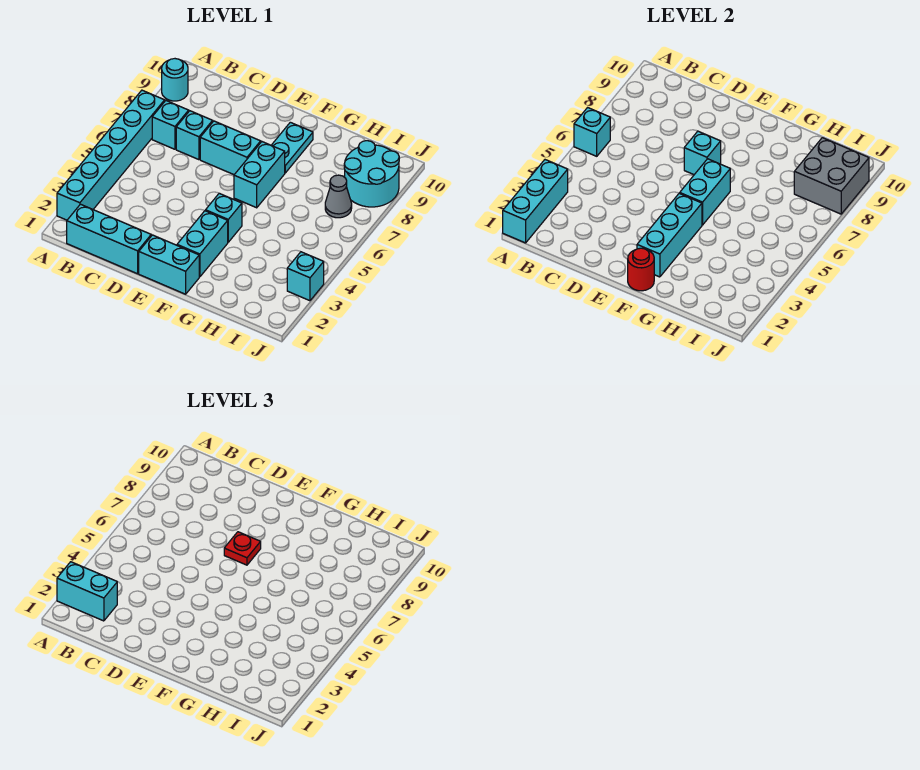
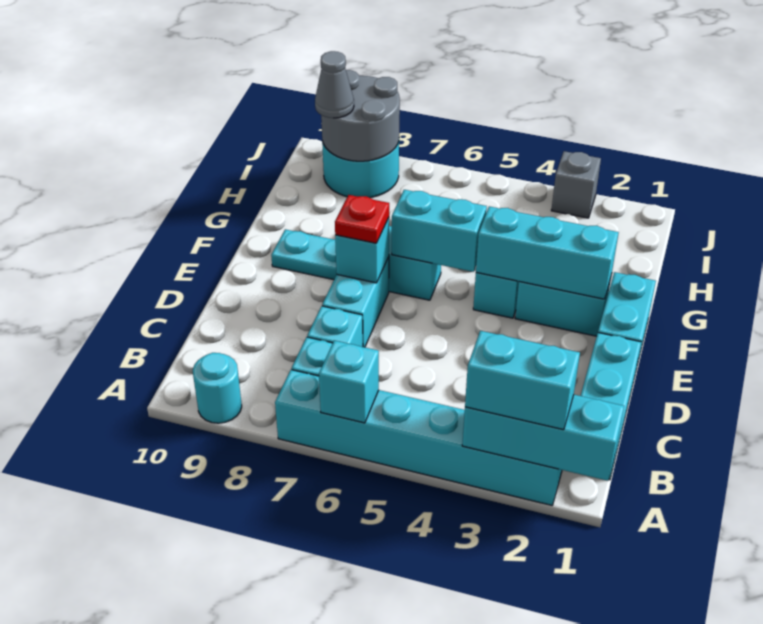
cyan 1x2 brick [57,562,117,621] -> cyan 1x2 brick turned to [465,331,580,430]
red 1x1 round brick [628,248,654,291] -> none
grey 1x1 cone [325,175,352,218] -> grey 1x1 cone moved to [315,51,354,118]
grey 2x2 brick [794,138,869,214] -> grey 2x2 round brick [321,70,400,161]
cyan 1x1 brick [287,252,324,301] -> grey 1x1 brick [551,151,601,218]

